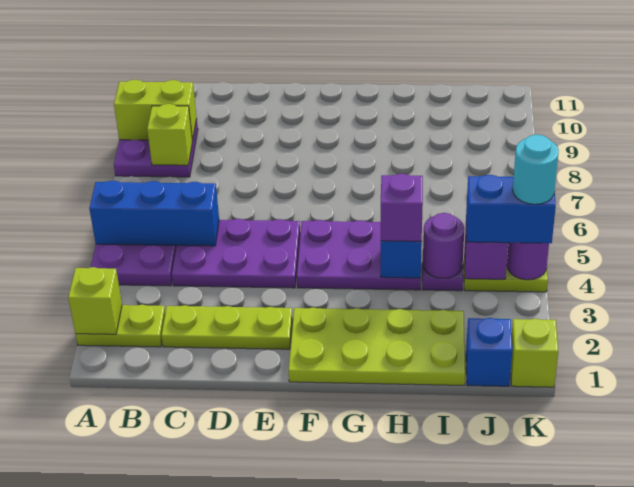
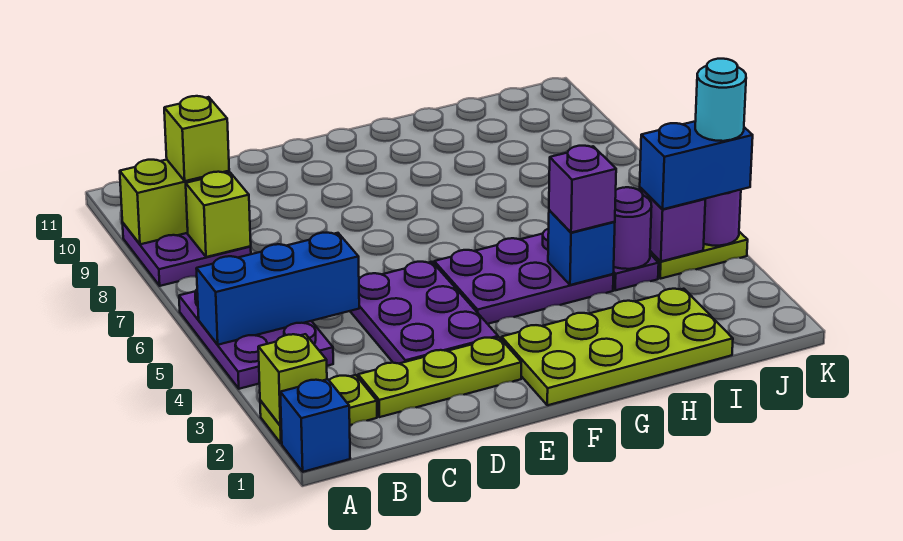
purple 2x3 plate [172,219,300,288] -> purple 2x3 plate turned to [350,262,498,364]
blue 1x1 brick [466,318,512,386] -> blue 1x1 brick moved to [280,379,350,472]
lime 1x1 brick [511,319,558,387] -> lime 1x1 brick moved to [164,96,229,181]

